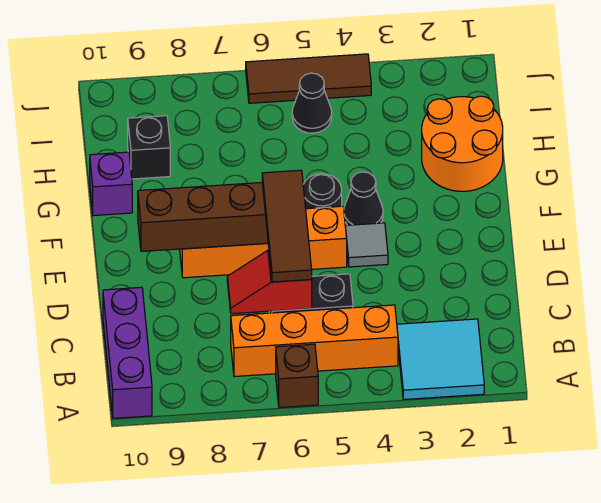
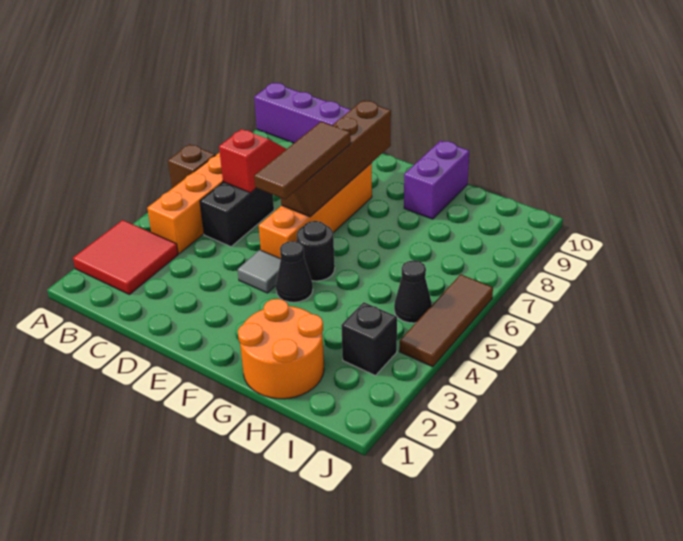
cyan 2x2 tile [397,319,484,400] -> red 2x2 tile [73,220,178,295]
brown 1x3 tile [262,170,312,282] -> brown 1x3 tile turned to [254,122,351,199]
purple 1x1 brick [90,152,132,216] -> purple 1x2 brick [404,141,469,219]
black 1x1 brick [128,116,170,179] -> black 1x1 brick moved to [341,302,397,375]

